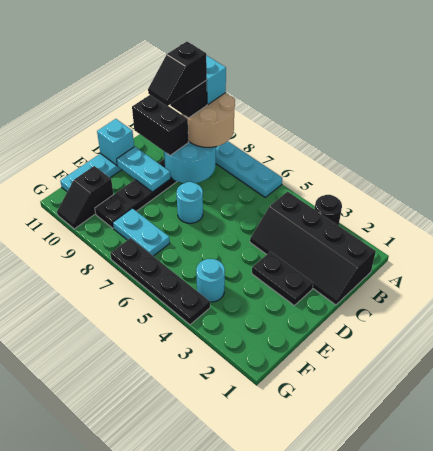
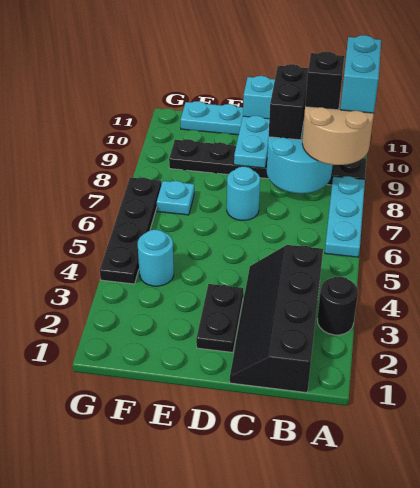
black 1x2 slope [148,42,207,106] -> none
cyan 1x2 plate [113,208,170,256] -> cyan 1x1 plate [157,181,194,215]
black 1x2 slope [57,166,114,229] -> none

